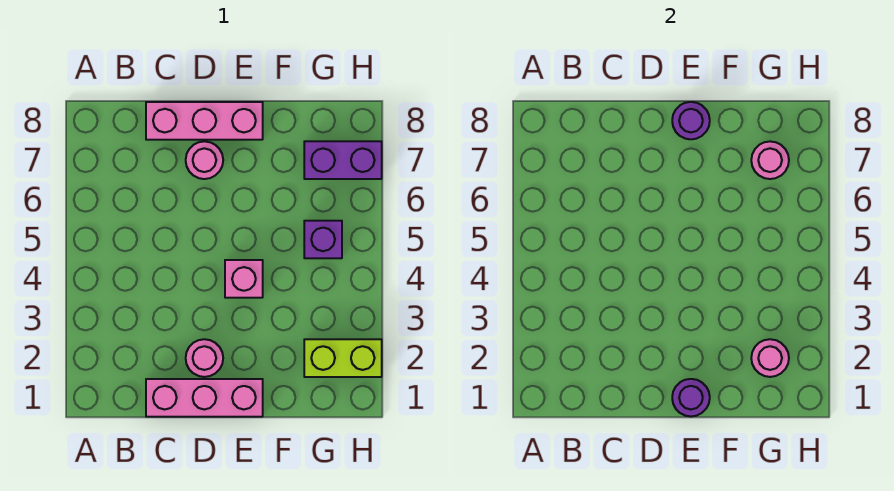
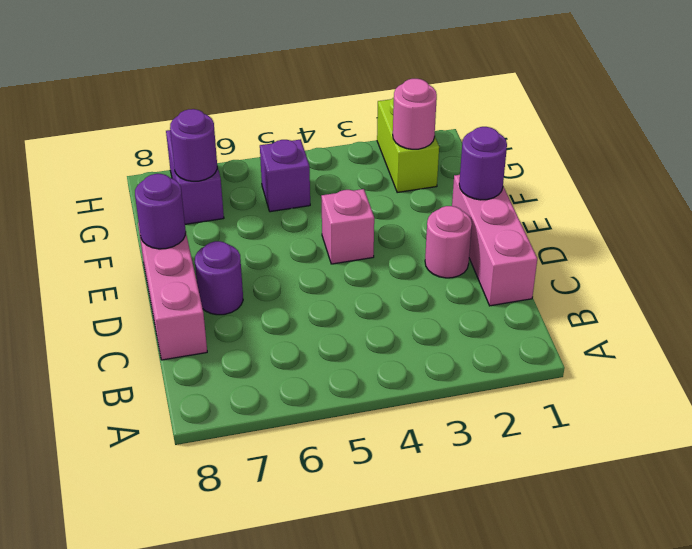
pink 1x1 round brick [186,141,223,179] -> purple 1x1 round brick [195,241,243,315]
pink 1x1 round brick [751,141,789,179] -> purple 1x1 round brick [170,109,217,181]

